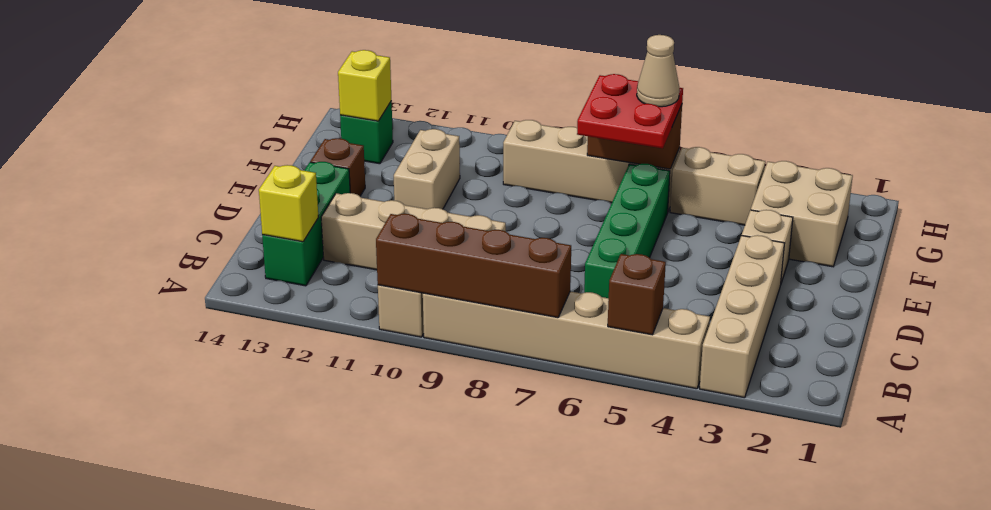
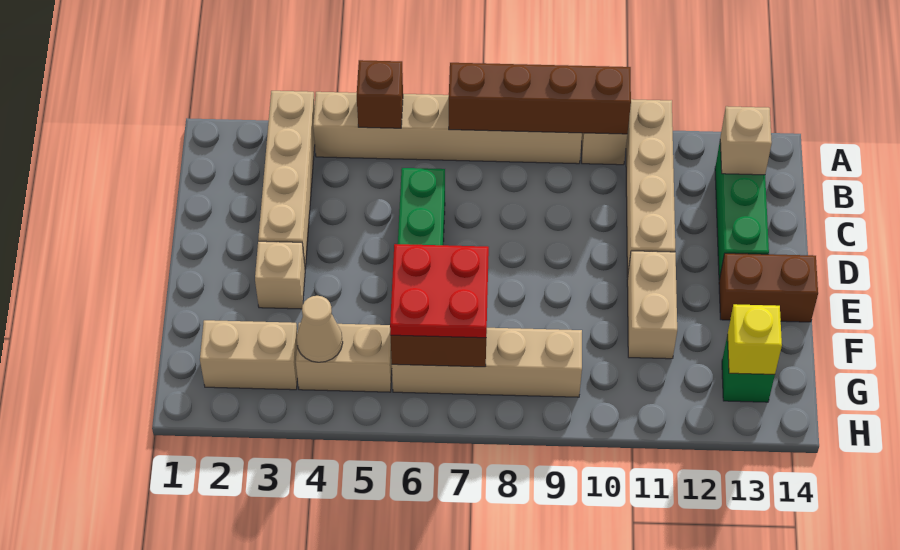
yellow 1x1 brick [259,165,318,242] -> tan 1x1 brick [720,106,772,175]
tan 1x4 brick [321,193,506,270] -> tan 1x4 brick turned to [626,99,675,277]
brown 1x1 brick [310,138,365,196] -> brown 1x2 brick [719,253,818,322]
tan 2x2 brick [751,161,853,267] -> tan 1x2 brick [200,320,298,390]
tan 1x1 cone [637,35,679,107] -> tan 1x1 cone moved to [297,296,343,362]

